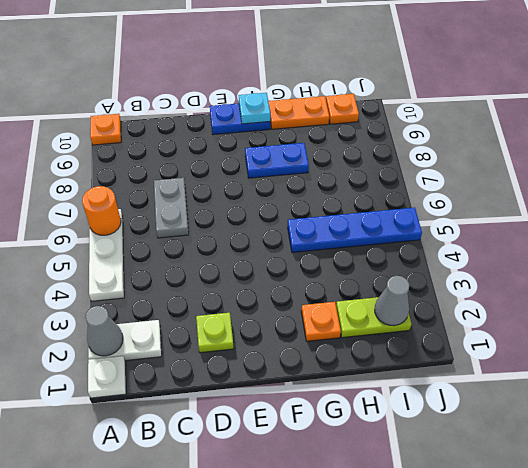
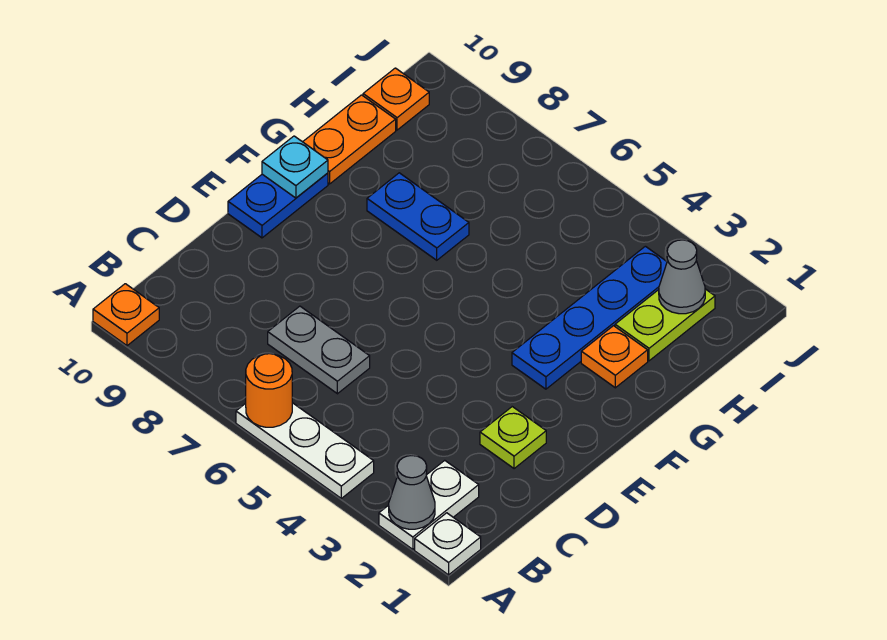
blue 1x2 plate [245,143,309,178] -> blue 1x2 plate turned to [367,173,469,260]
blue 1x4 plate [288,208,422,252] -> blue 1x4 plate moved to [512,246,667,389]

